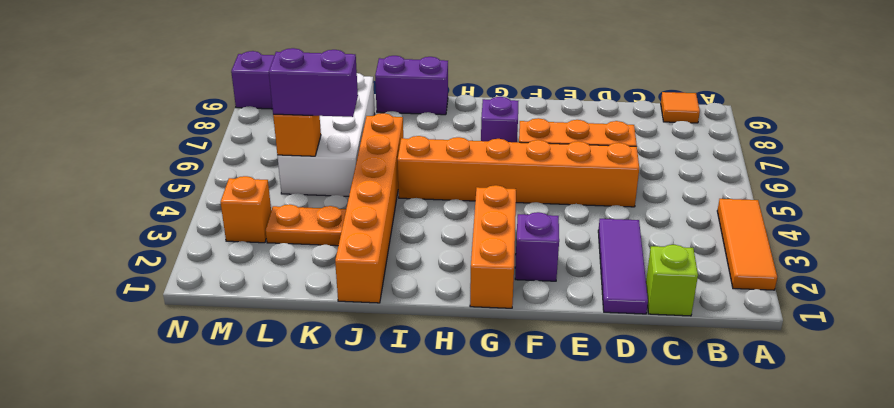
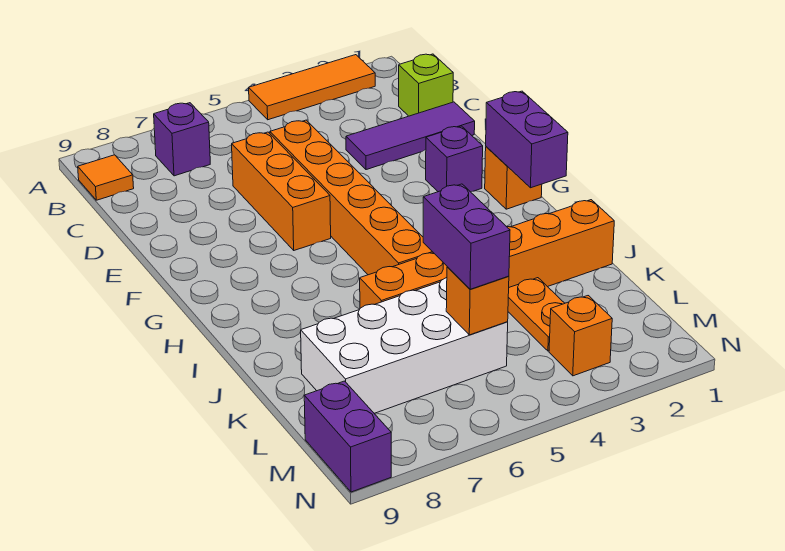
orange 1x3 brick [470,185,516,308] -> orange 1x1 brick [485,147,542,209]
purple 1x1 brick [481,97,518,142] -> purple 1x1 brick moved to [154,103,210,176]
purple 1x2 brick [375,56,448,115] -> purple 1x2 brick moved to [486,91,568,188]

